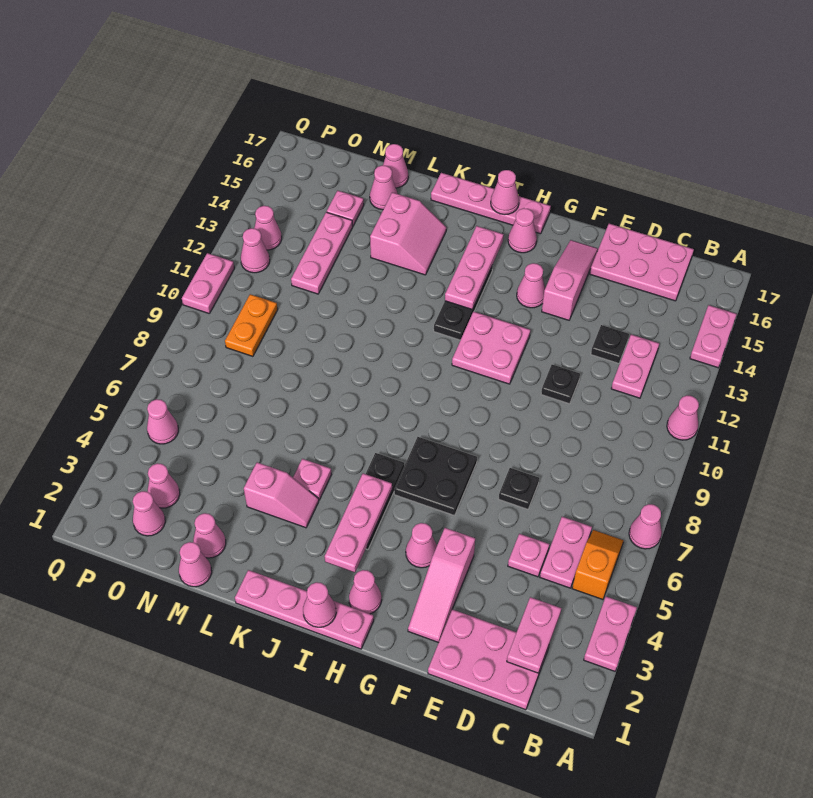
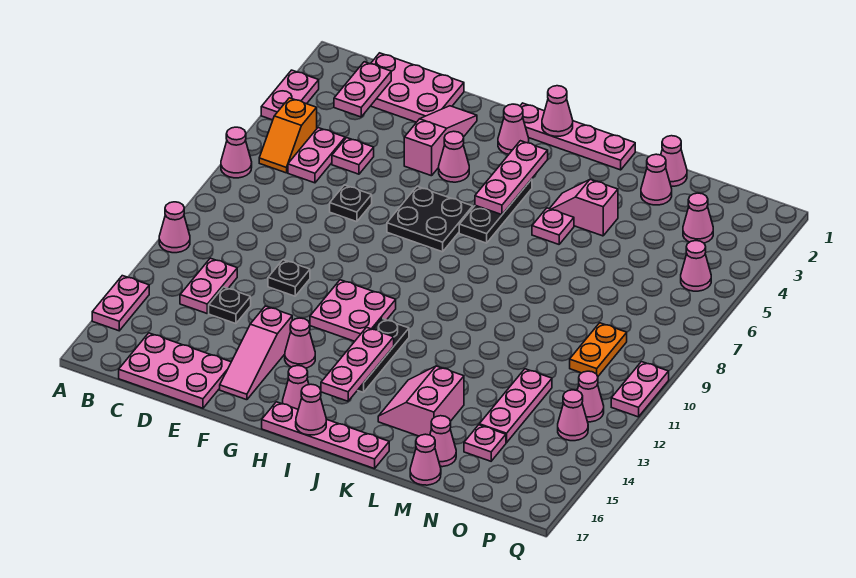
pink 1x1 cone [133,491,165,536] -> none

